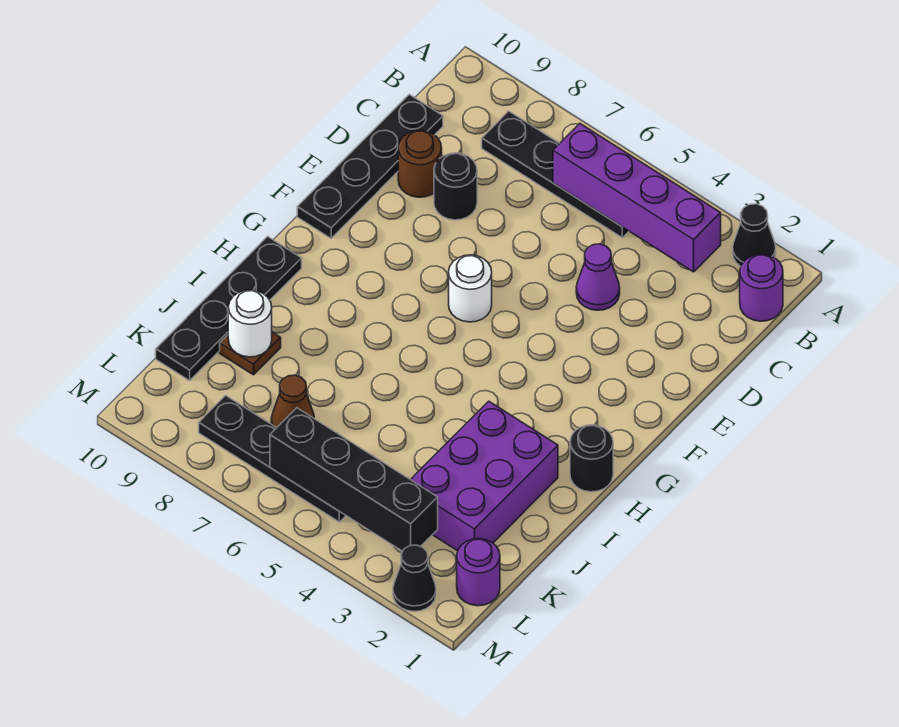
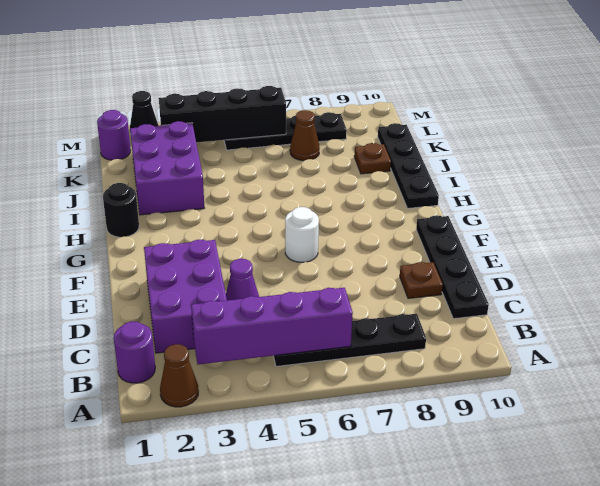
black 1x1 cone [733,204,776,266] -> brown 1x1 cone [160,344,198,407]
none -> purple 2x3 brick [144,240,227,353]
black 1x1 round brick [434,153,477,220] -> none
brown 1x1 round brick [398,130,442,197] -> brown 1x1 plate [400,262,443,298]
white 1x1 round brick [228,290,272,357] -> none

